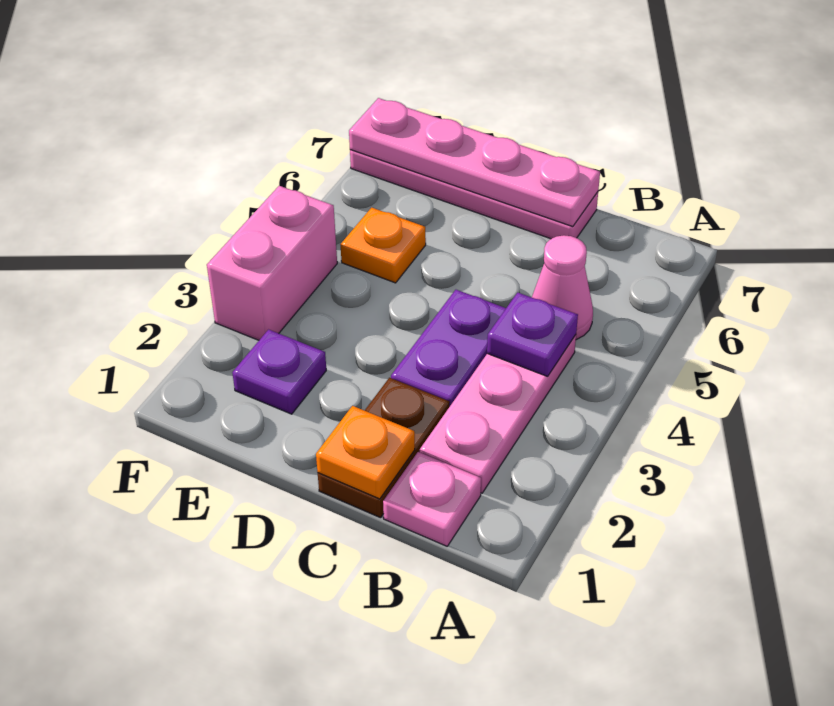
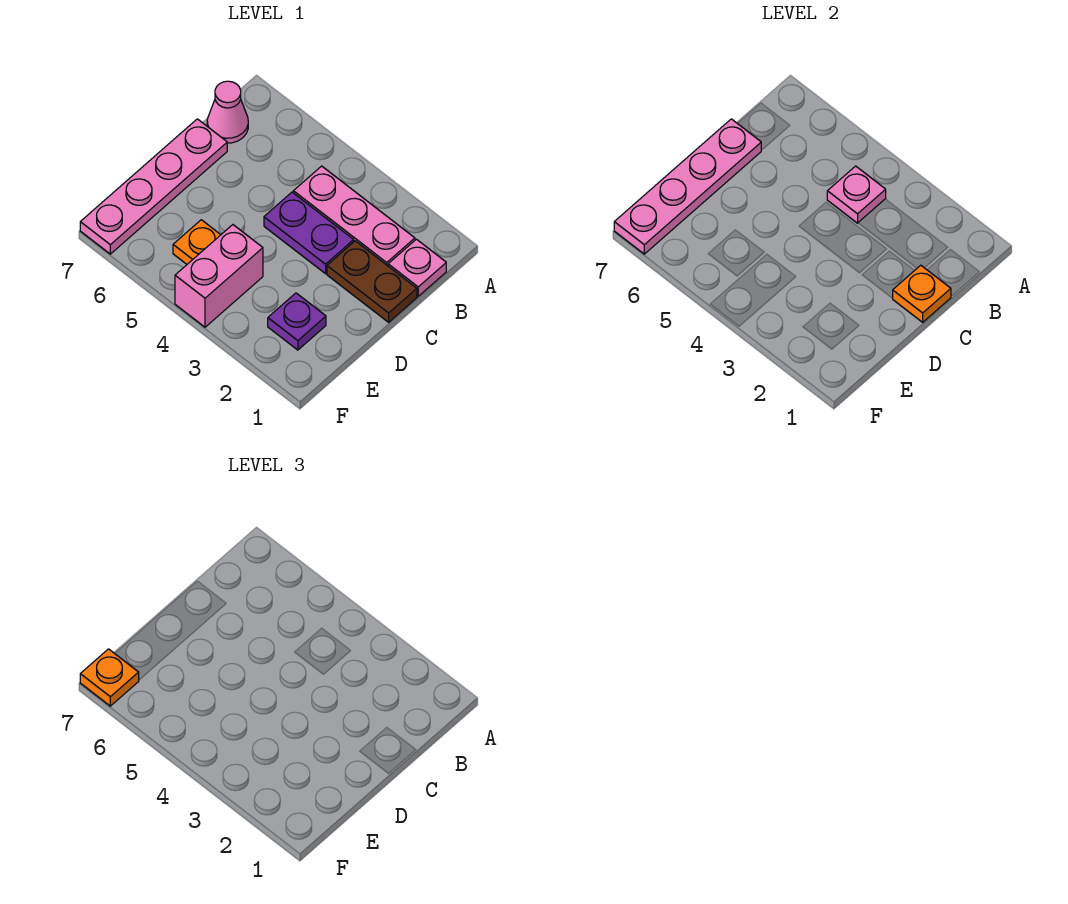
purple 1x1 plate [487,293,578,376] -> pink 1x1 plate [827,166,886,223]
pink 1x1 cone [532,235,593,340] -> pink 1x1 cone moved to [207,81,248,143]
pink 1x2 brick [207,186,337,340] -> pink 1x2 brick turned to [175,225,263,327]
none -> orange 1x1 plate [80,649,139,706]

